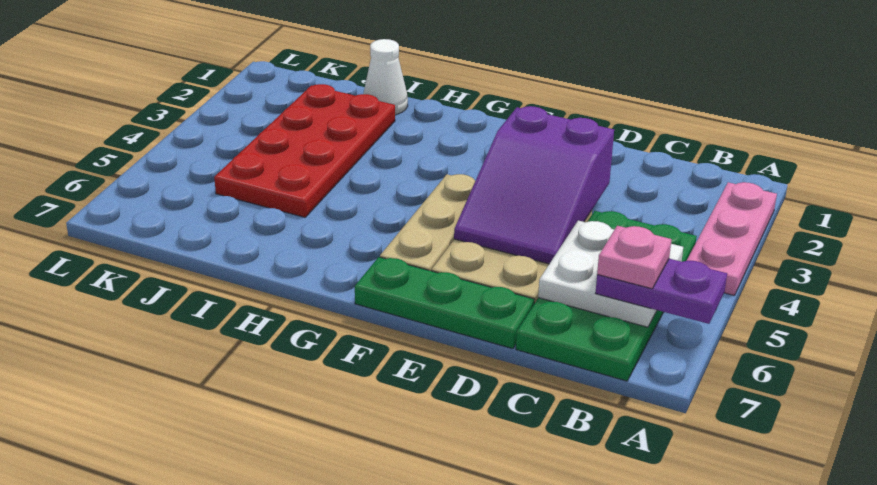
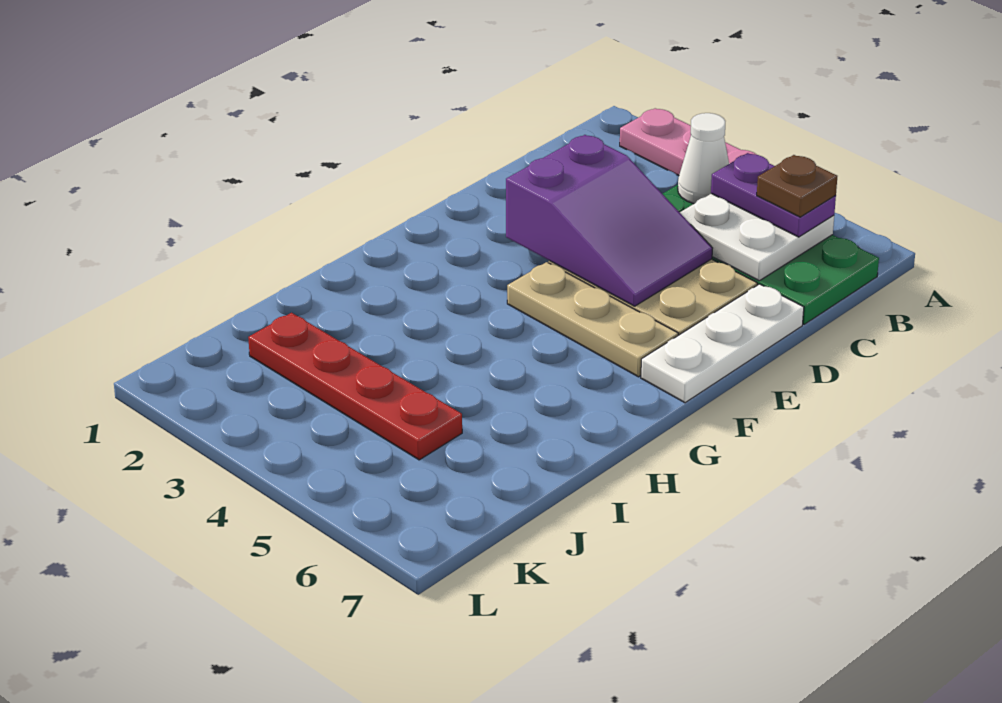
purple 1x2 plate [596,259,727,324] -> purple 1x2 plate turned to [711,153,836,237]
pink 1x1 plate [597,226,672,289] -> brown 1x1 plate [757,155,837,217]
green 1x3 plate [355,257,534,349] -> white 1x3 plate [641,284,804,403]
white 1x1 cone [363,39,408,115] -> white 1x1 cone moved to [678,113,729,204]
red 2x4 plate [214,84,395,217] -> red 1x4 plate [248,313,462,460]

